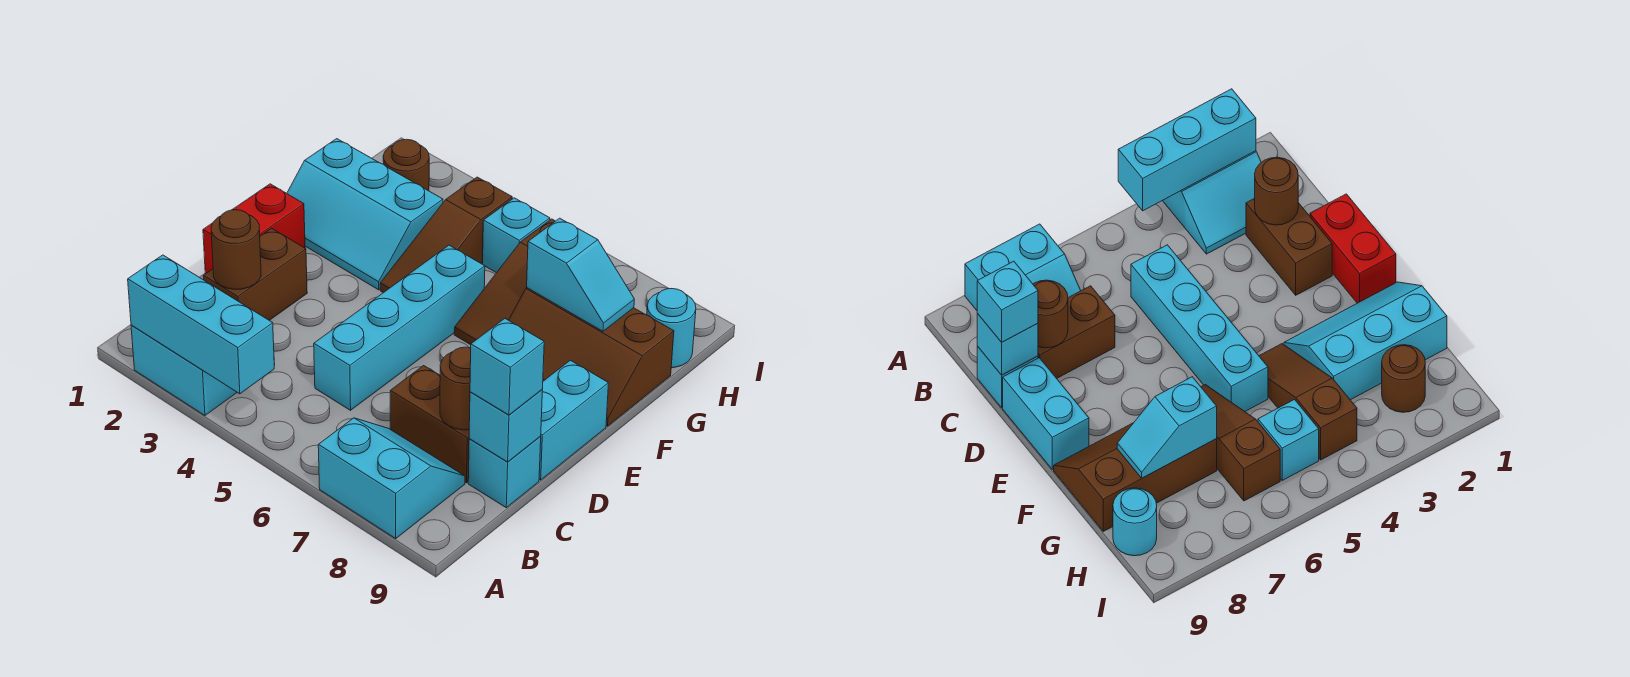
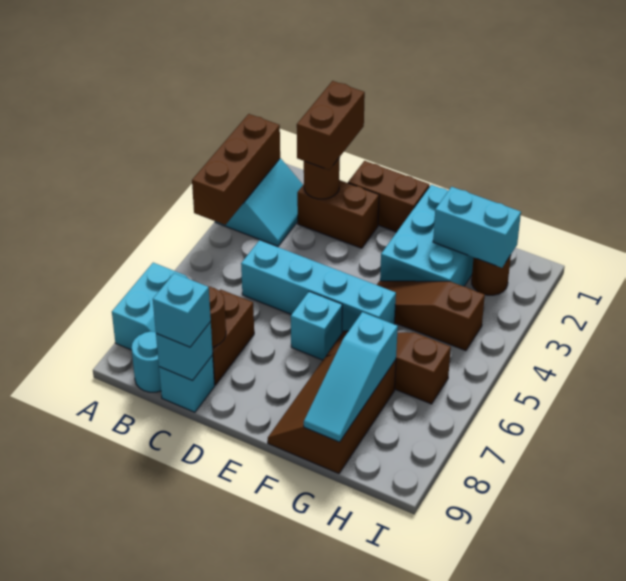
cyan 1x3 brick [128,255,274,394] -> brown 1x3 brick [192,114,280,225]
none -> brown 1x2 brick [297,81,365,170]
red 1x2 brick [203,184,305,274] -> brown 1x2 brick [348,161,429,232]
cyan 1x2 brick [539,360,608,480] -> cyan 1x2 brick moved to [433,187,521,268]
cyan 2x3 slope [287,139,443,290] -> cyan 2x3 brick [380,185,474,286]
cyan 1x2 slope [527,218,634,331] -> cyan 1x3 slope [304,312,398,442]
cyan 1x1 brick [483,198,550,273] -> cyan 1x1 brick moved to [291,291,342,360]
cyan 1x1 round brick [647,289,696,368] -> cyan 1x1 round brick moved to [132,331,161,392]

